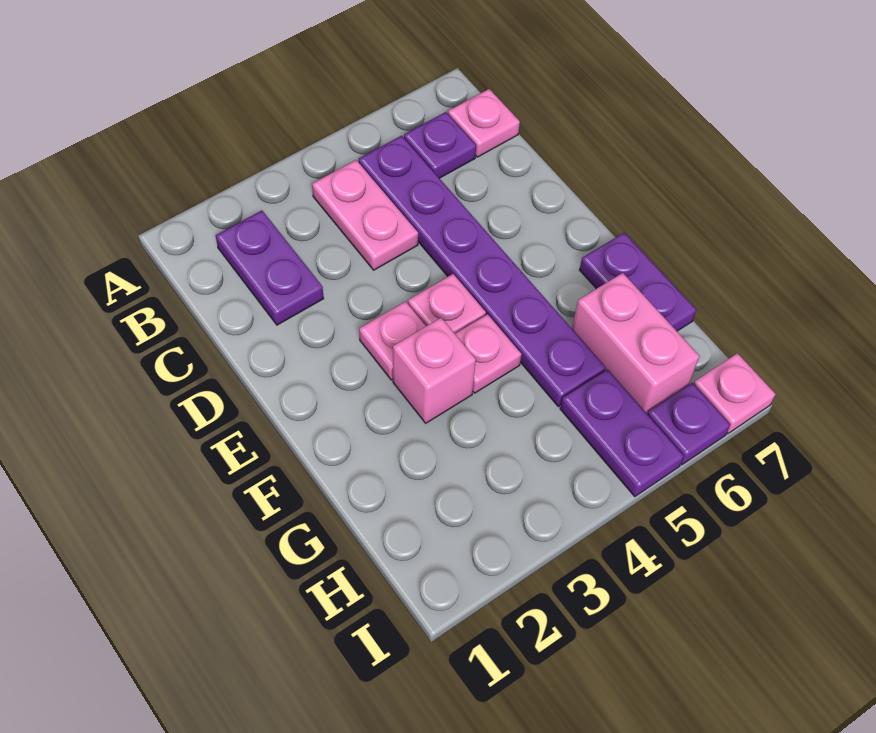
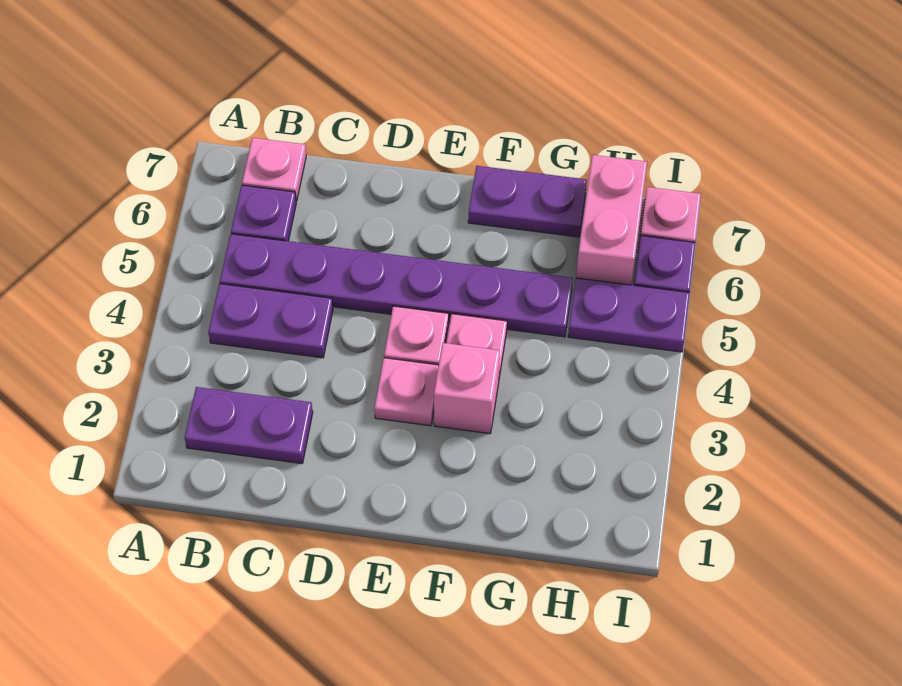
pink 1x2 plate [312,160,418,270] -> purple 1x2 plate [208,284,333,358]
pink 1x2 brick [572,273,699,414] -> pink 1x2 brick turned to [576,155,647,285]

